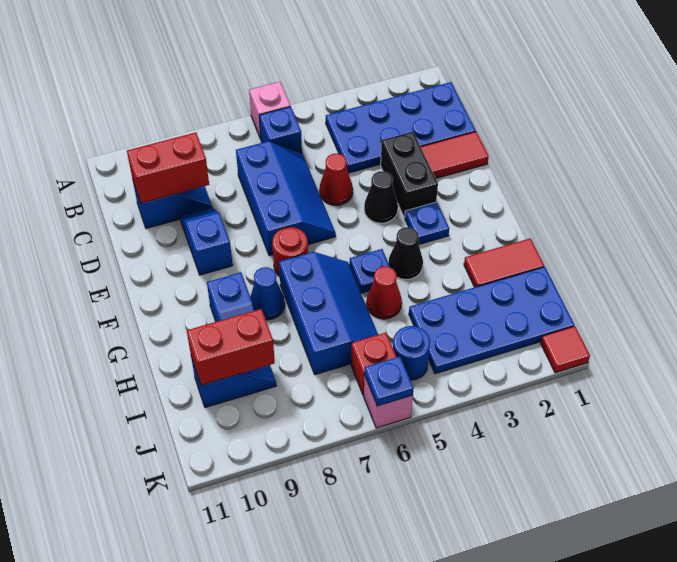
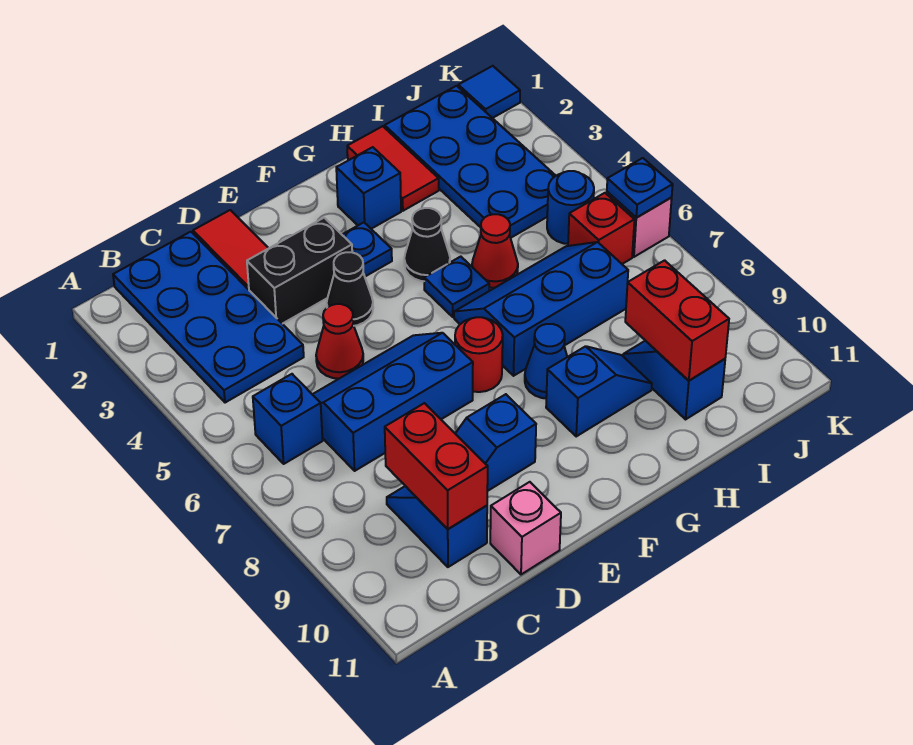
pink 1x1 brick [249,82,290,139] -> pink 1x1 brick moved to [490,482,561,574]
none -> blue 1x1 brick [336,147,401,229]
red 1x1 tile [541,326,590,373] -> blue 1x1 tile [458,66,520,118]

